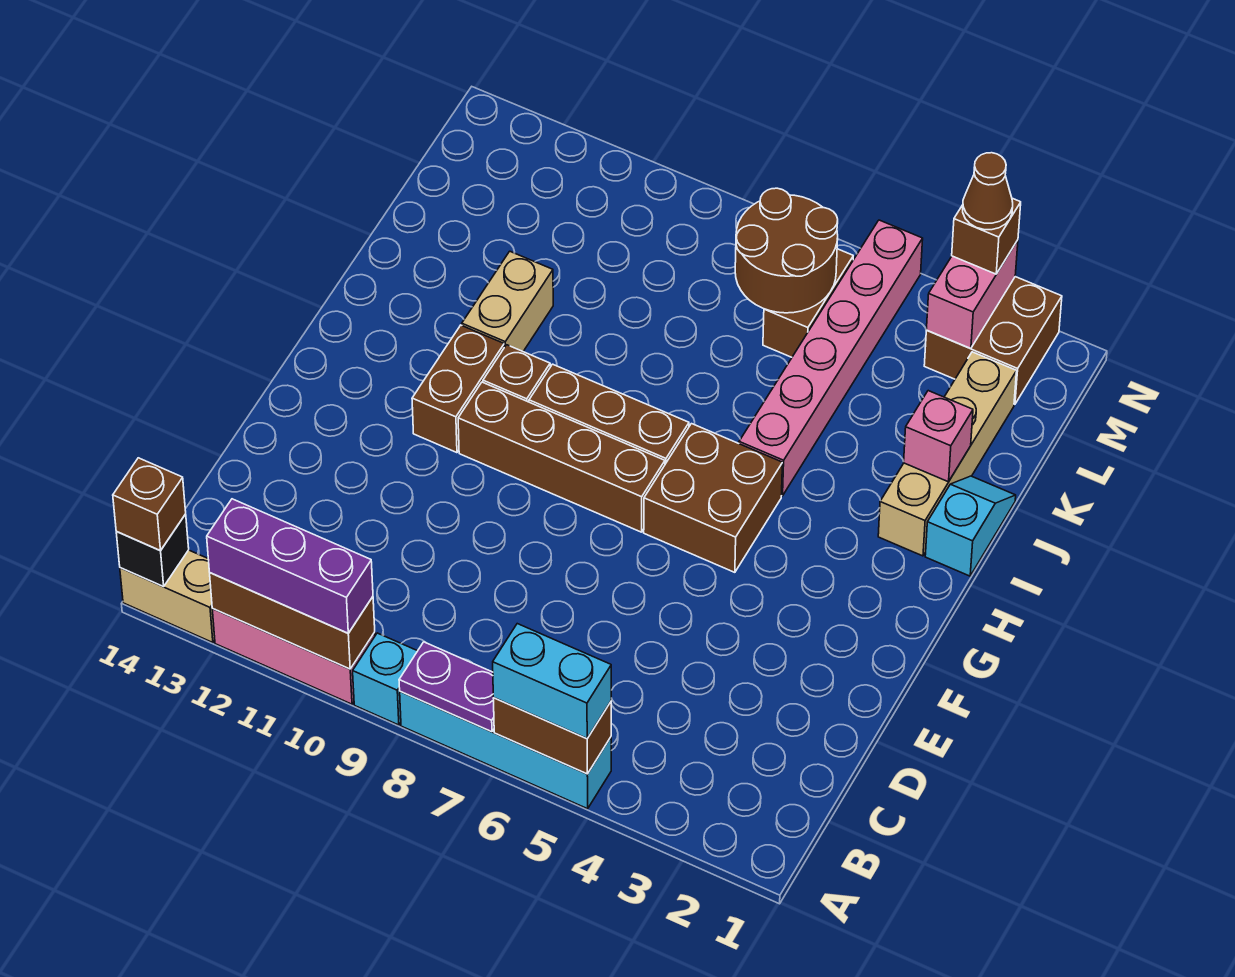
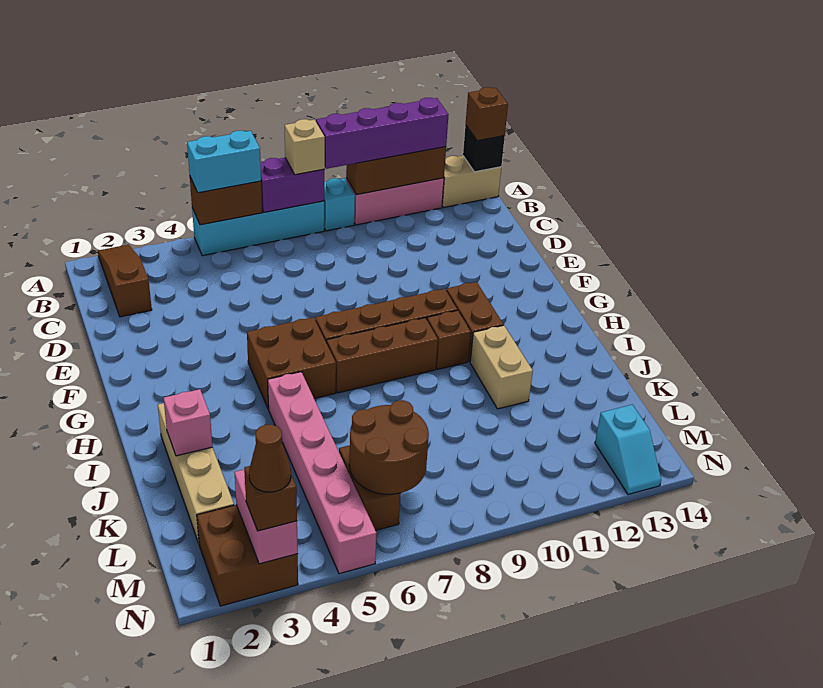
none -> brown 1x3 slope [98,245,152,317]
purple 1x2 plate [399,642,494,732] -> purple 1x2 brick [261,158,324,212]
none -> tan 1x1 brick [285,119,325,175]
purple 1x3 brick [207,499,373,633] -> purple 1x4 brick [316,98,449,169]
cyan 1x2 slope [925,476,1016,576] -> cyan 1x2 slope moved to [595,405,661,494]

